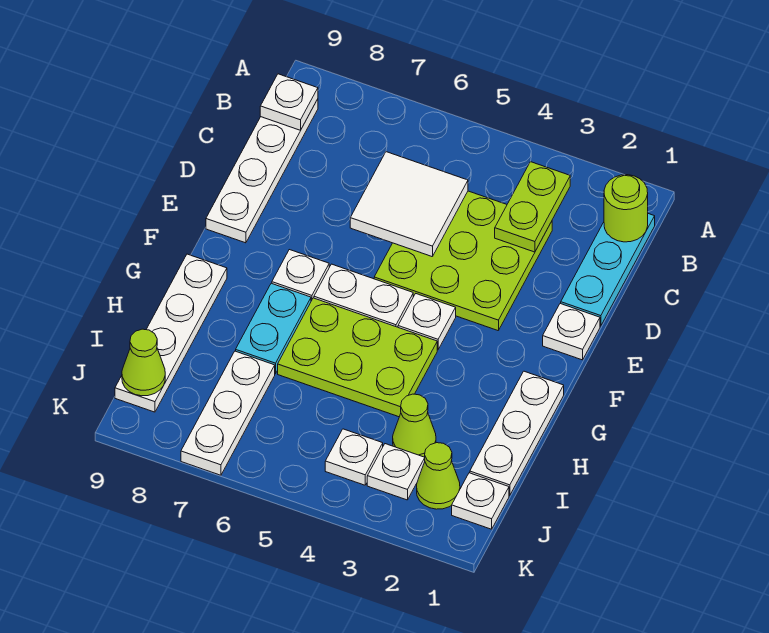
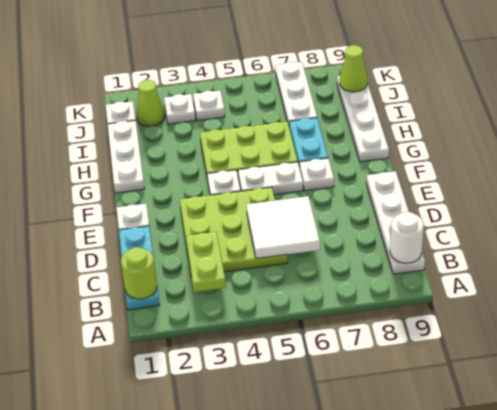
white 1x1 plate [260,74,318,130] -> white 1x1 round brick [390,212,424,263]
lime 1x1 cone [393,394,436,457] -> none

